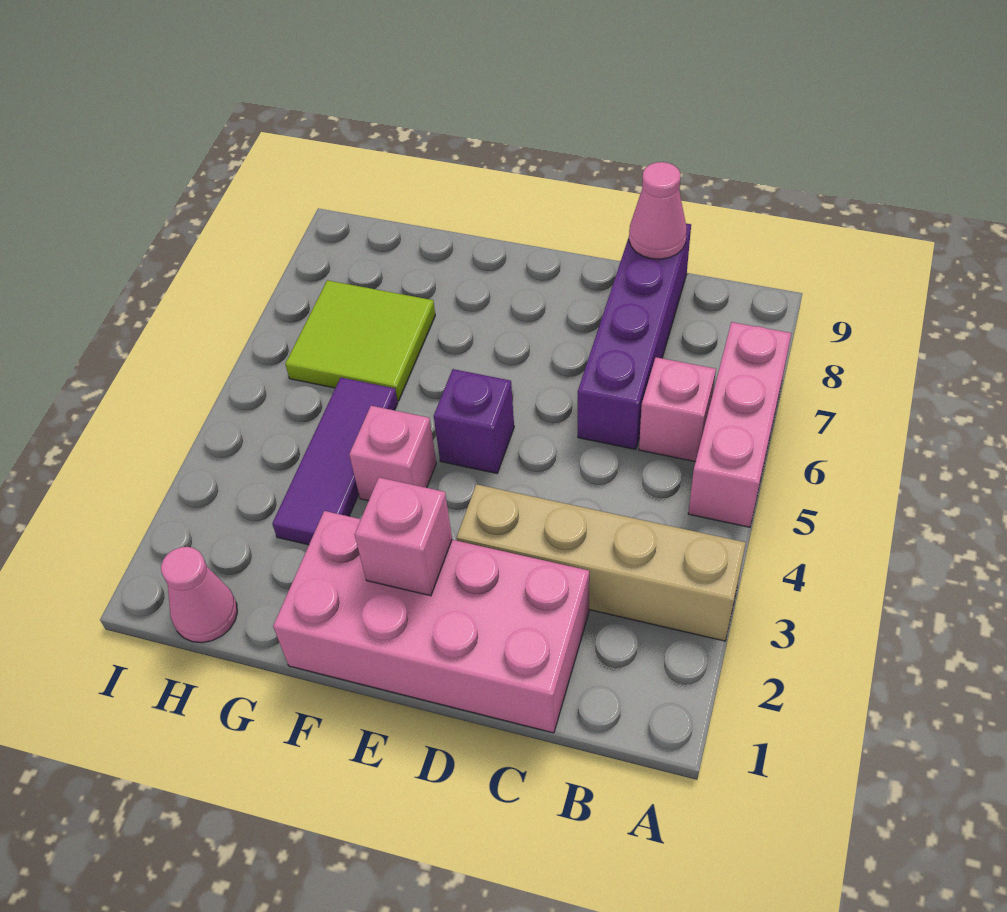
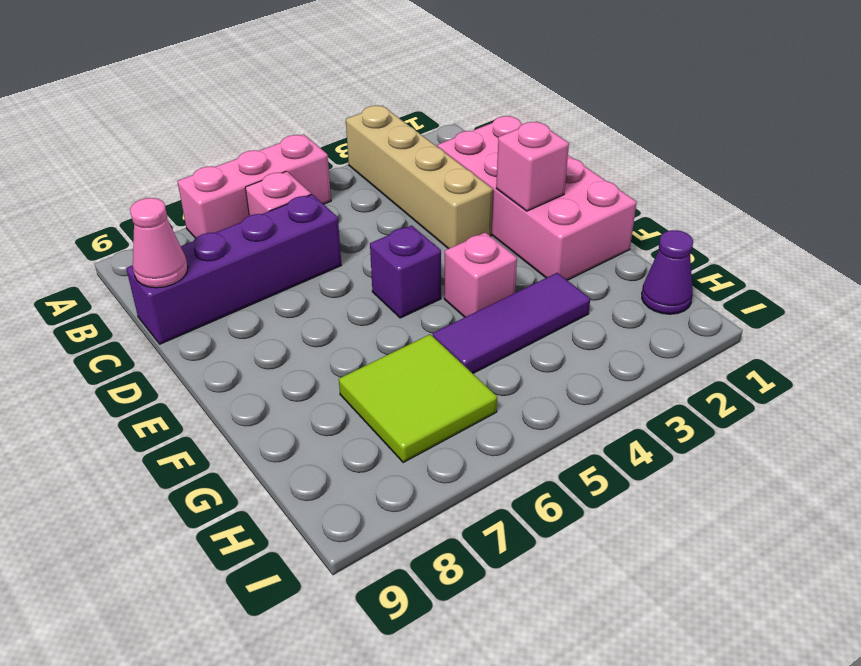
pink 1x1 cone [161,547,237,643] -> purple 1x1 cone [642,230,693,314]

